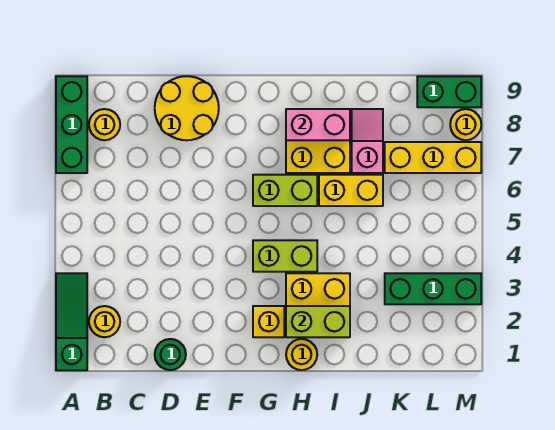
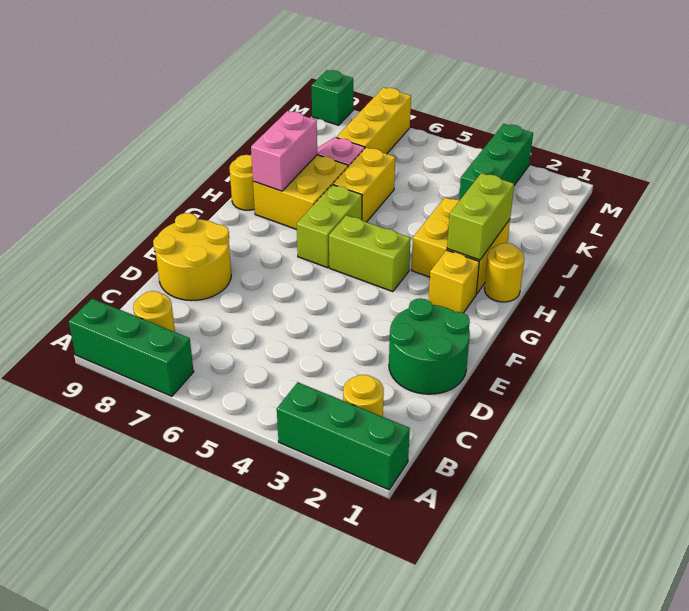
green 1x3 slope [56,273,87,370] -> green 1x3 brick [277,382,410,490]
green 1x1 round brick [155,339,186,370] -> green 2x2 round brick [389,298,470,394]
lime 1x2 brick [253,240,317,272] -> lime 1x2 brick turned to [329,215,411,292]
green 1x2 brick [417,76,481,107] -> green 1x1 brick [312,70,353,125]
yellow 1x1 round brick [450,109,481,140] -> yellow 1x1 round brick moved to [229,155,255,210]

